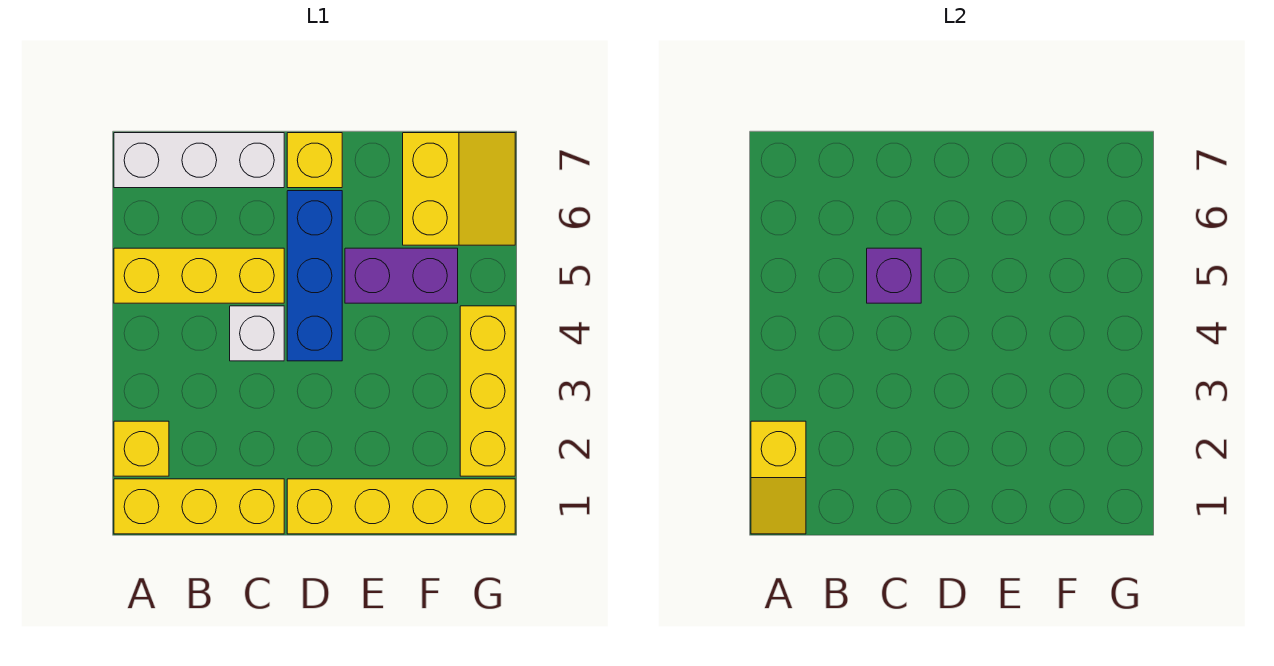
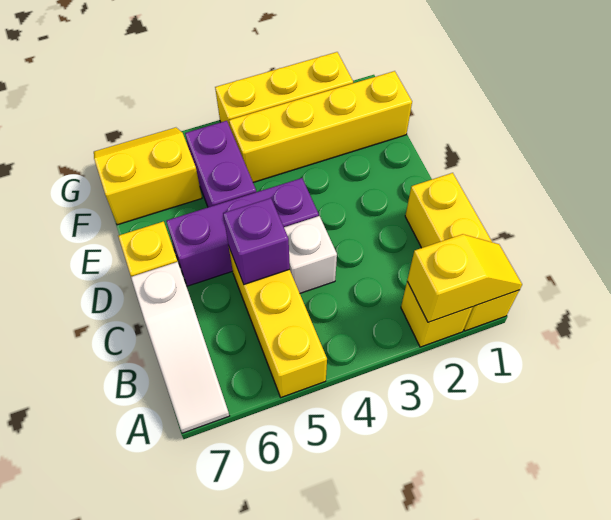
white 1x3 brick [114,133,284,188] -> white 1x3 slope [131,262,229,433]
yellow 1x4 brick [287,479,515,534] -> yellow 1x4 brick turned to [229,71,412,182]
blue 1x3 brick [287,191,342,361] -> purple 1x3 brick [166,178,319,286]

